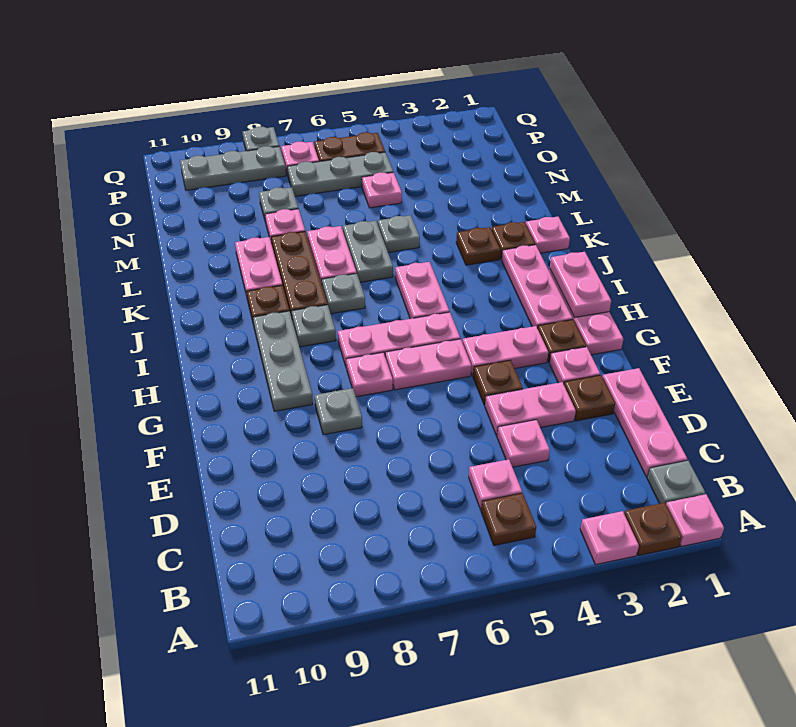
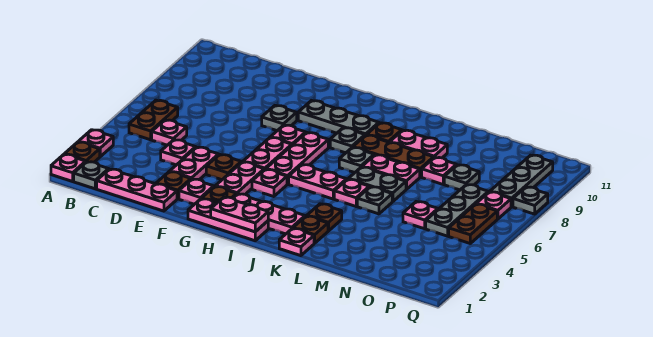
brown 1x1 plate [481,493,536,545] -> brown 1x2 plate [129,100,178,140]
none -> pink 1x1 plate [252,169,287,197]
none -> pink 1x1 plate [334,179,369,206]

